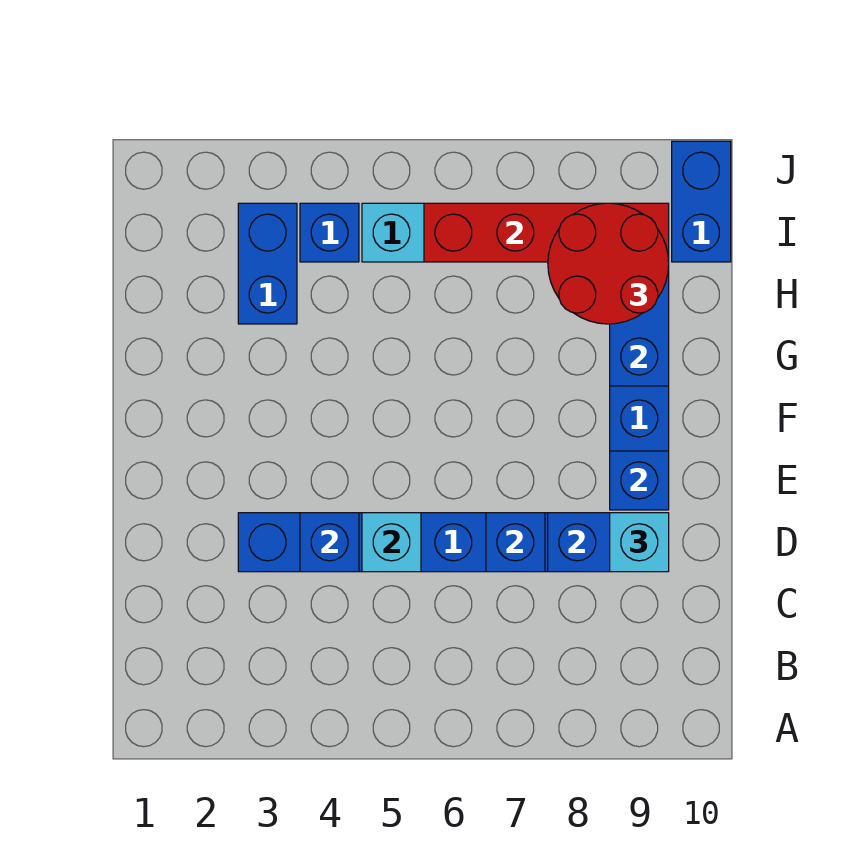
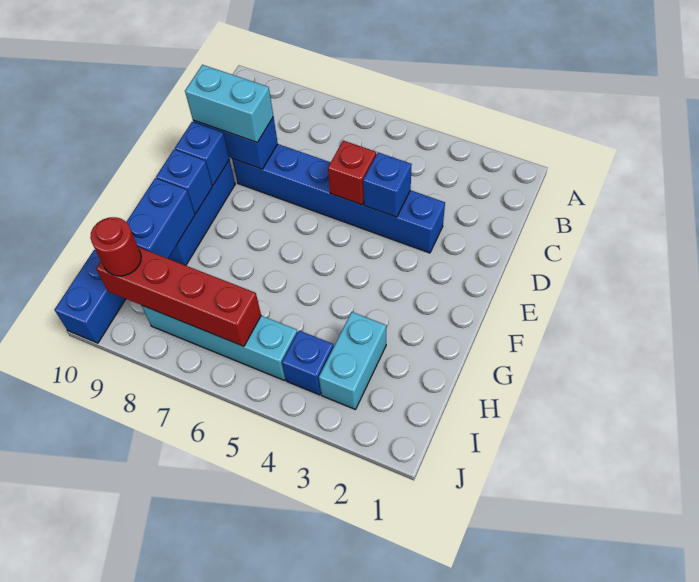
cyan 1x1 brick [362,513,421,572] -> red 1x1 brick [328,140,376,205]
blue 1x1 brick [486,513,545,572] -> blue 1x1 brick moved to [156,150,212,213]
cyan 1x1 brick [610,513,669,572] -> cyan 1x2 brick [185,65,273,142]
blue 1x2 brick [238,203,297,324] -> cyan 1x2 brick [319,312,386,410]
red 2x2 round brick [548,203,669,324] -> red 1x1 round brick [90,217,141,276]

